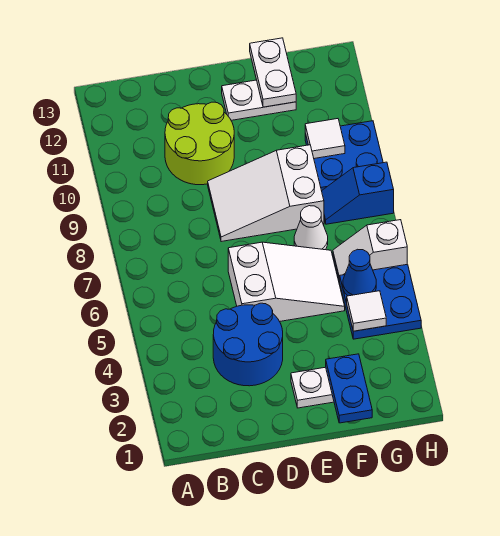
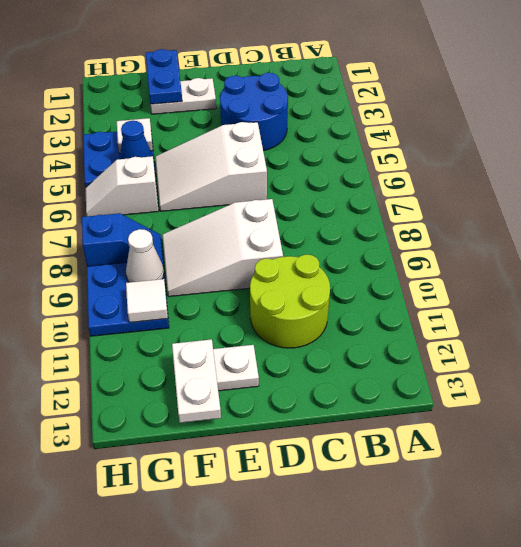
white 2x3 slope [208,145,324,242] -> white 2x3 slope turned to [162,199,283,297]
white 1x1 cone [294,206,328,250] -> white 1x1 cone moved to [126,229,164,282]
white 1x2 slope [333,220,407,282] -> white 1x2 slope turned to [85,156,159,216]

